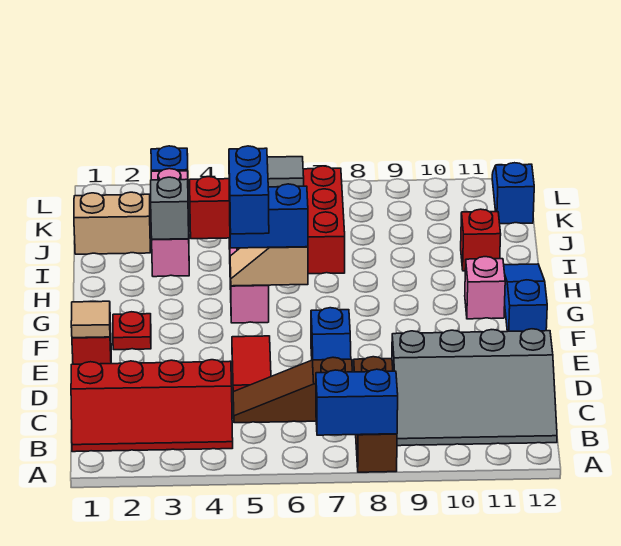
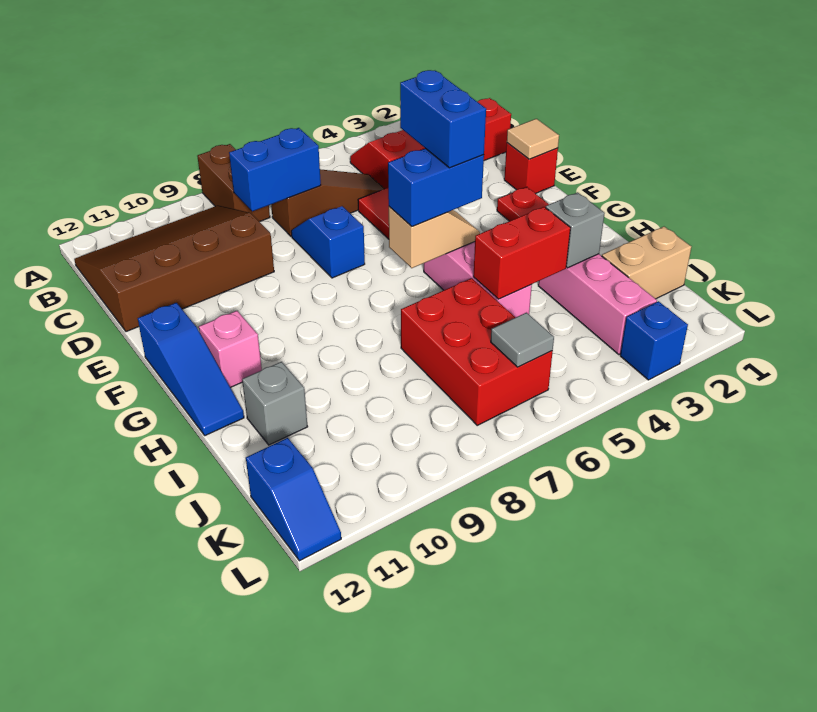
blue 1x2 brick [316,369,398,435] -> blue 1x2 brick moved to [229,128,321,211]
brown 1x3 brick [354,357,397,472] -> brown 1x2 brick [197,144,270,222]
grey 3x4 slope [392,329,557,446] -> brown 3x4 slope [74,206,274,332]
red 1x1 brick [461,209,501,271] -> grey 1x1 brick [242,362,308,445]

